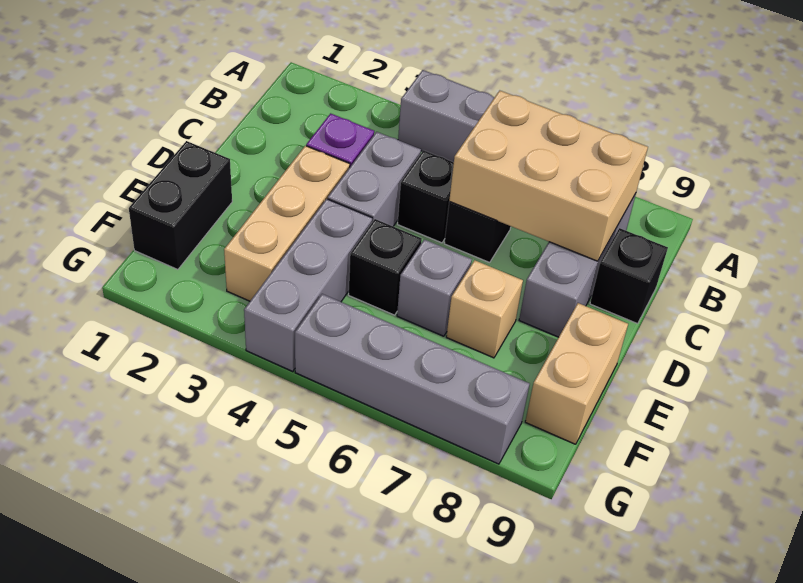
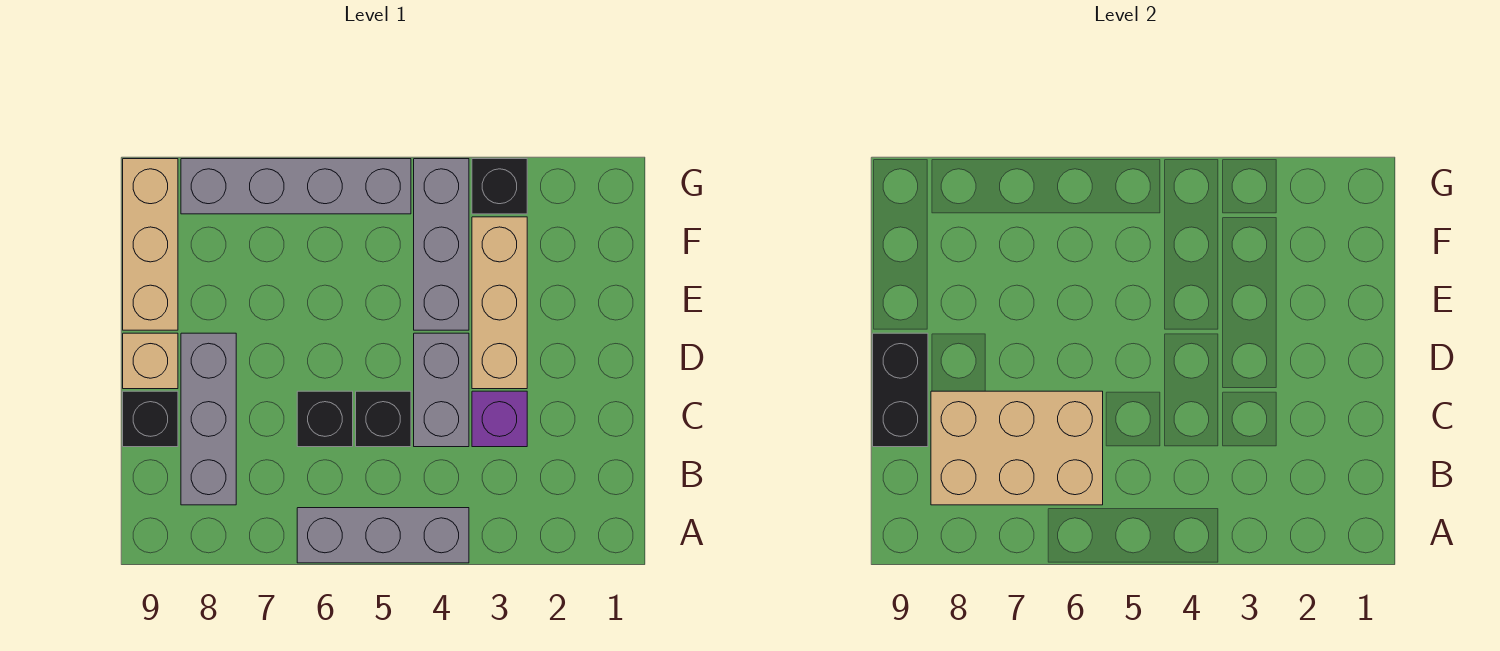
black 1x2 brick [129,141,232,270] -> black 1x2 brick moved to [873,333,928,447]
black 1x1 brick [349,219,422,315] -> black 1x1 brick moved to [472,159,527,214]
grey 1x1 brick [397,239,472,336] -> none
tan 1x1 brick [446,260,523,358] -> tan 1x1 brick moved to [123,333,178,389]
tan 1x2 brick [525,303,628,444] -> tan 1x3 brick [123,159,178,330]

